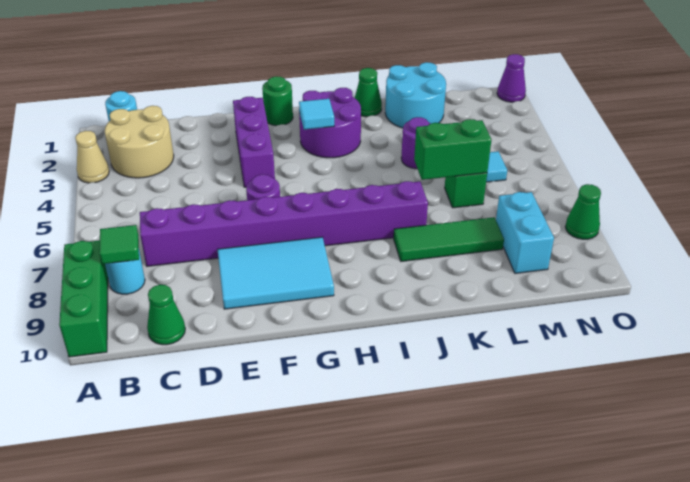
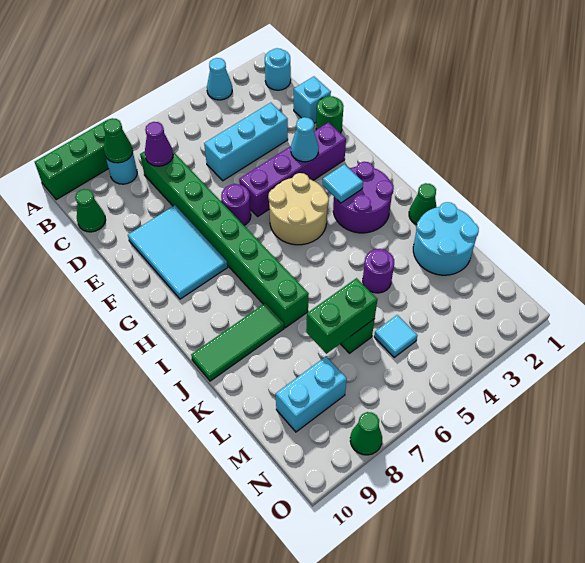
tan 1x1 cone [75,131,109,183] -> cyan 1x1 cone [207,58,232,100]
tan 2x2 round brick [105,106,174,178] -> tan 2x2 round brick moved to [268,173,329,245]
green 1x1 tile [99,225,139,264] -> green 1x1 cone [103,118,133,163]
purple 1x8 brick [140,181,428,266] -> green 1x8 brick [140,151,309,328]
none -> cyan 1x1 brick [294,76,331,123]
none -> cyan 1x3 brick [204,103,288,181]
purple 1x3 brick [233,97,275,187] -> purple 1x4 brick [239,122,346,216]
none -> cyan 1x1 cone [291,117,319,162]
green 1x1 round brick [262,76,293,126] -> green 1x1 round brick moved to [316,96,343,133]
green 1x3 tile [394,217,504,261] -> green 1x3 tile turned to [191,303,284,381]
green 1x2 brick [414,119,491,180] -> green 1x2 brick turned to [306,278,378,354]
purple 1x1 cone [497,54,526,102] -> purple 1x1 cone moved to [145,122,173,166]

